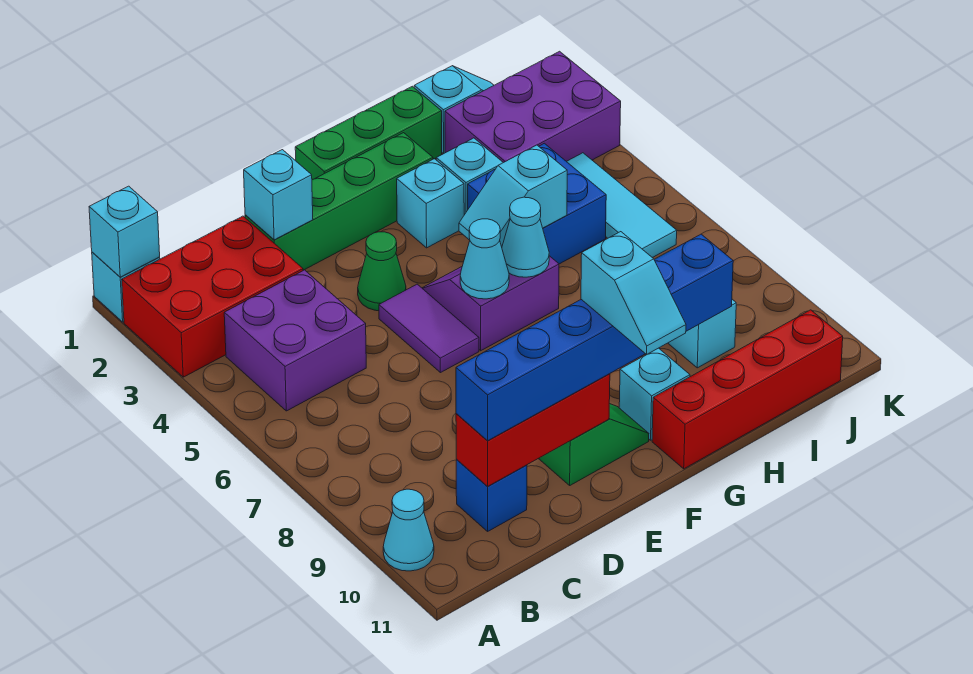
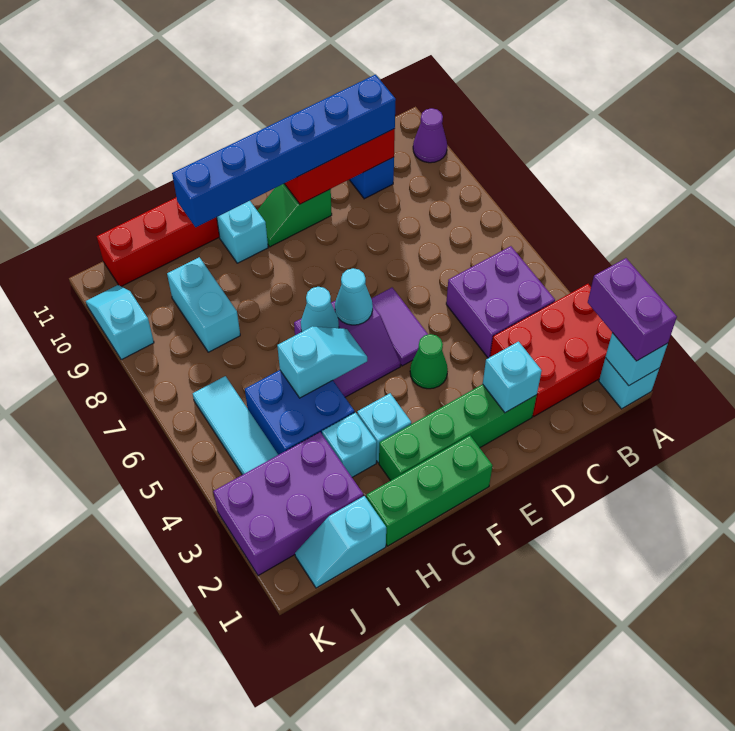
none -> purple 1x2 brick [588,258,677,361]
cyan 1x1 cone [383,489,434,571] -> purple 1x1 cone [413,108,447,163]
cyan 1x2 slope [581,232,686,355] -> cyan 1x2 slope moved to [86,285,154,360]

